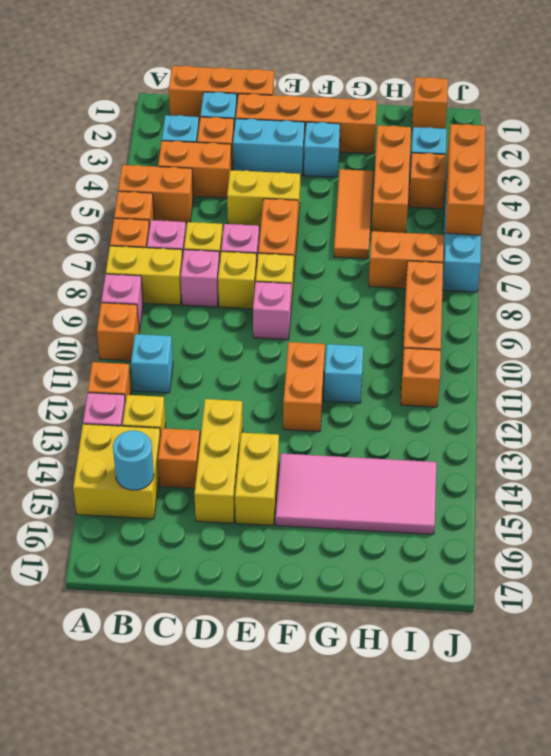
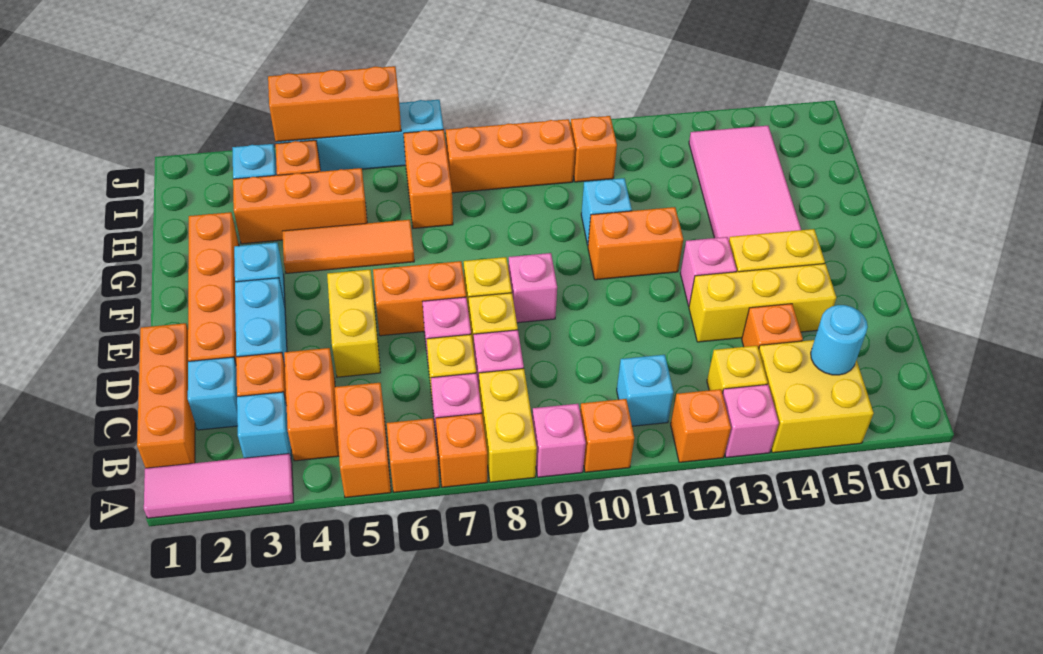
none -> pink 1x3 tile [144,454,294,518]
none -> pink 1x1 brick [680,237,737,306]
orange 1x1 brick [412,77,448,130] -> none

